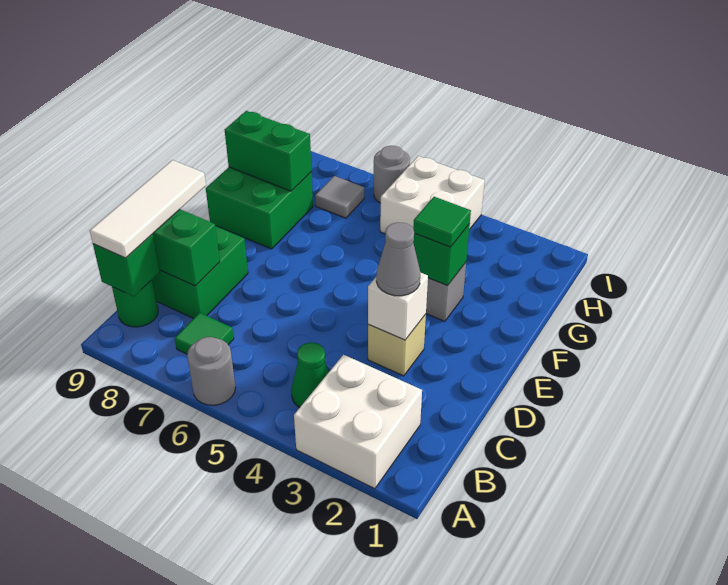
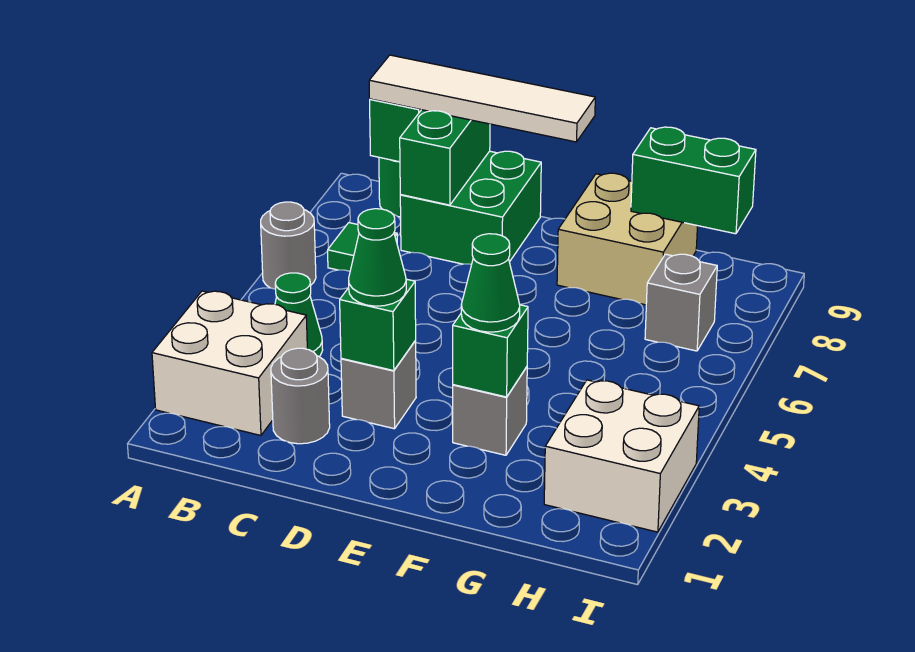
white 1x3 tile [90,160,206,258] -> white 1x4 tile [369,55,595,142]
tan 1x1 brick [368,314,426,376] -> grey 1x1 brick [341,341,416,429]
white 1x1 brick [368,272,428,340] -> green 1x1 brick [340,279,416,371]
grey 1x1 cone [376,222,420,296] -> green 1x1 cone [349,209,406,306]
green 1x1 tile [413,197,471,247] -> green 1x1 cone [461,234,520,332]
green 2x2 brick [206,167,313,249] -> tan 2x2 brick [557,173,697,305]
green 1x2 brick [225,111,312,191] -> green 1x2 brick turned to [631,127,756,234]
white 2x2 brick [380,156,485,234] -> white 2x2 brick moved to [544,380,699,532]
grey 1x1 tile [315,176,364,218] -> grey 1x1 brick [645,254,717,351]
grey 1x1 round brick [374,146,410,203] -> grey 1x1 round brick moved to [271,348,330,444]

